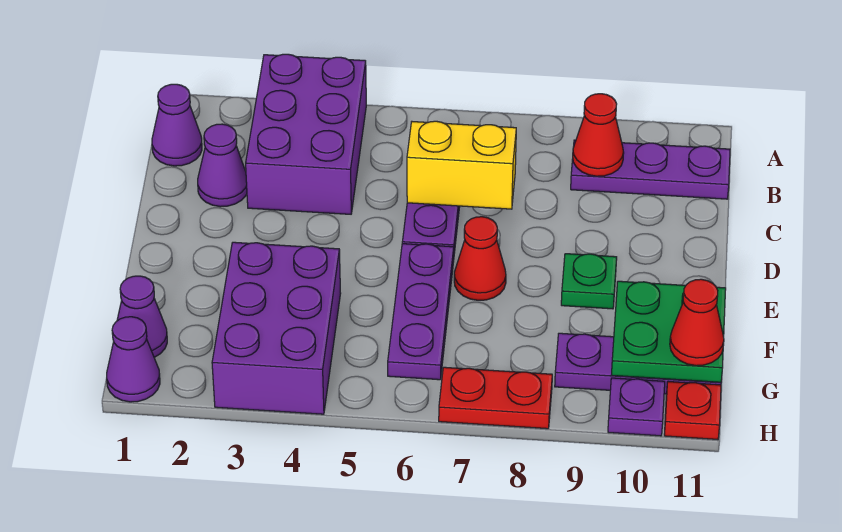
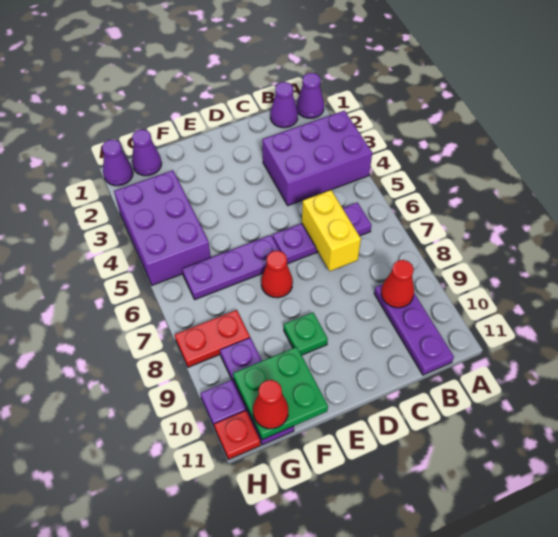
purple 1x1 cone [198,124,247,207] -> purple 1x1 cone moved to [297,73,324,118]
purple 2x3 brick [212,242,341,414] -> purple 2x3 brick turned to [114,170,211,285]
red 1x2 plate [439,367,552,429] -> red 1x2 plate turned to [175,310,250,367]

